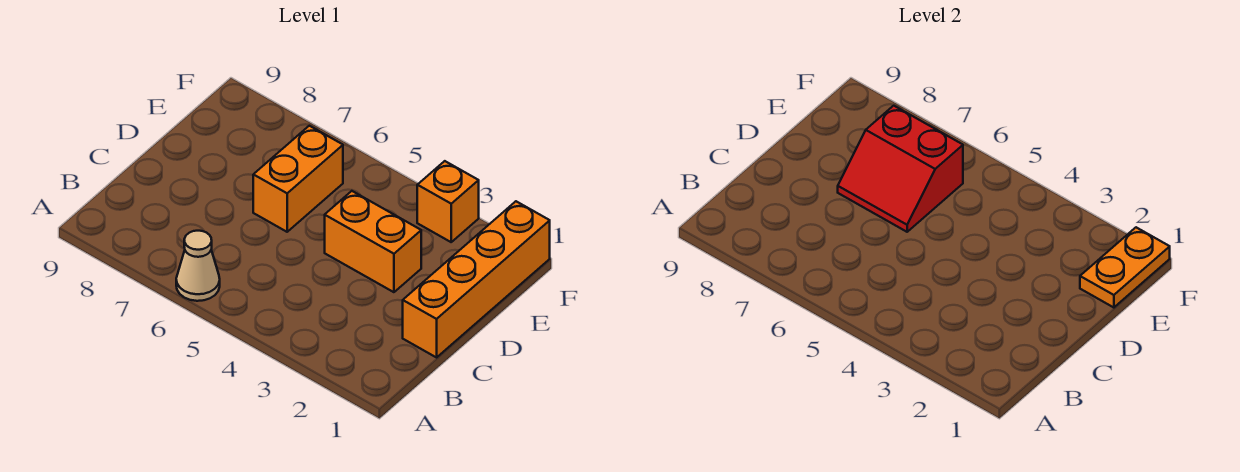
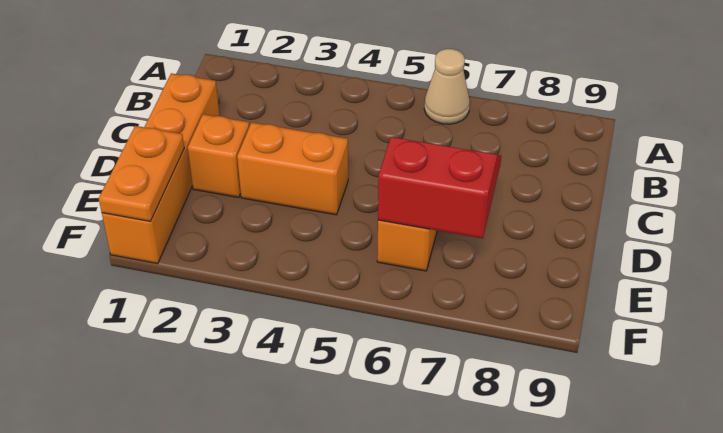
orange 1x1 brick [417,161,479,242] -> orange 1x1 brick moved to [188,114,249,198]

